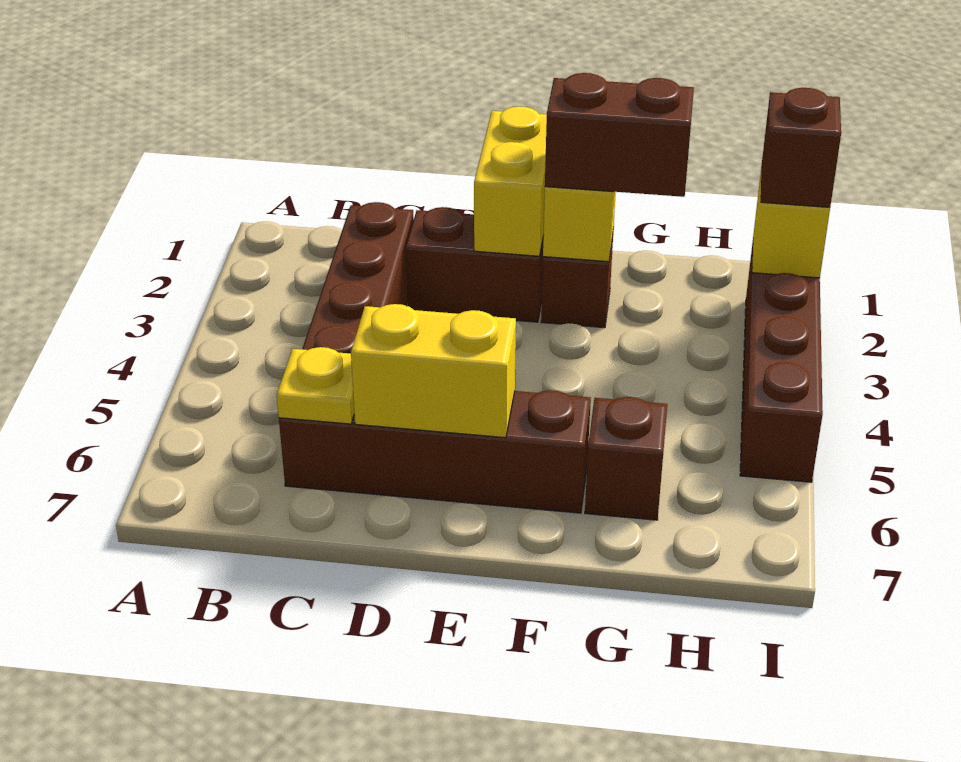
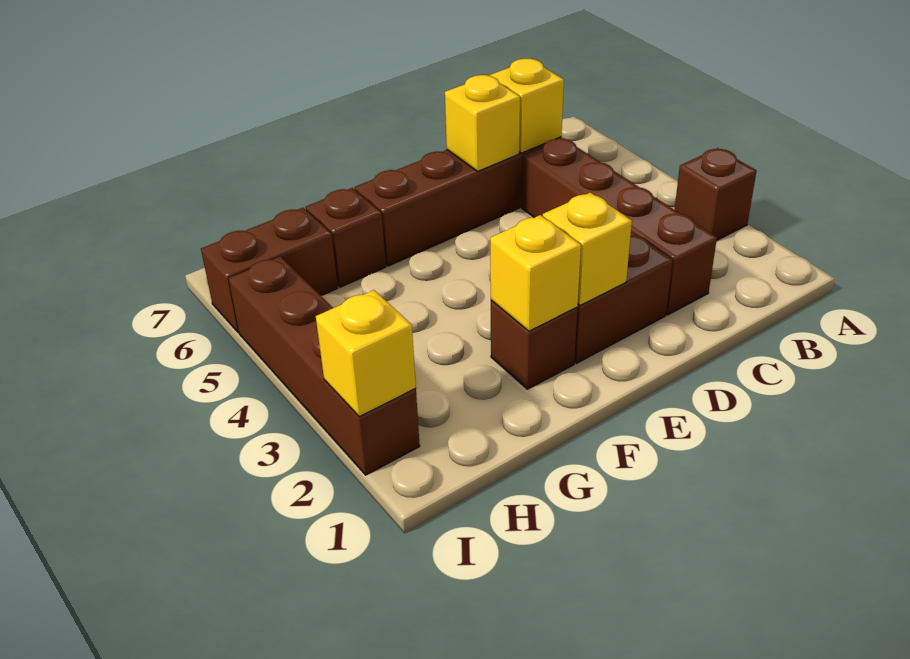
yellow 1x1 plate [277,347,354,424] -> yellow 1x1 brick [490,59,564,153]
yellow 1x2 brick [351,304,516,438] -> yellow 1x1 brick [445,75,520,171]
yellow 1x2 brick [474,106,547,256] -> yellow 1x1 brick [543,192,632,305]
brown 1x2 brick [545,73,694,197] -> brown 1x2 brick moved to [201,208,338,332]
brown 1x1 brick [761,88,841,207] -> brown 1x1 brick moved to [675,148,756,240]

